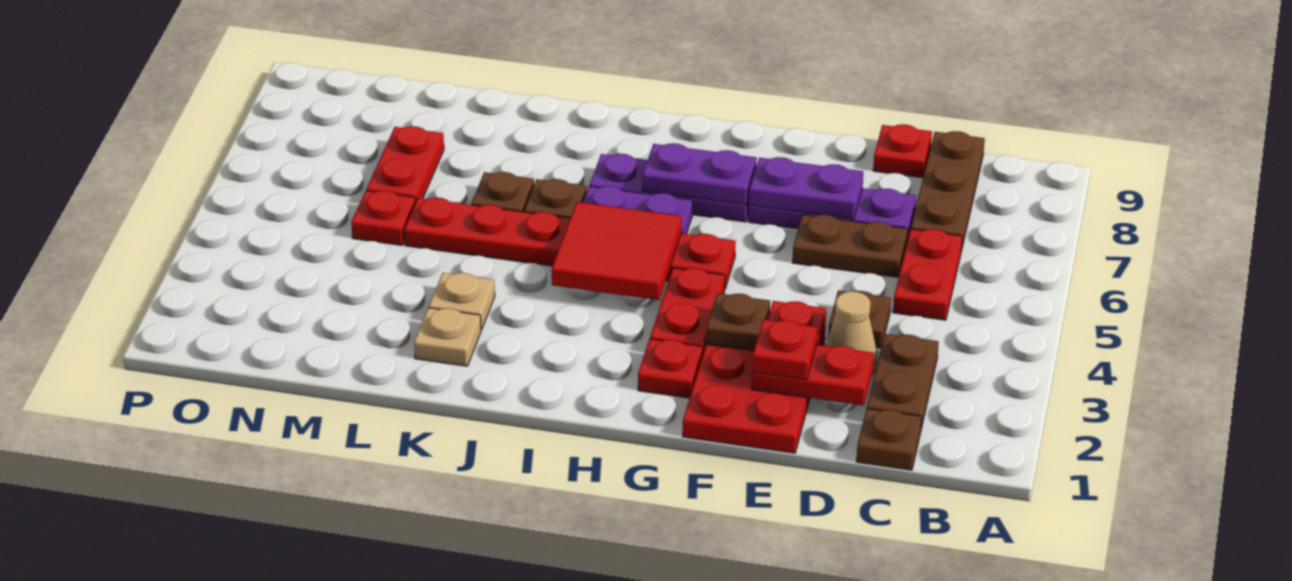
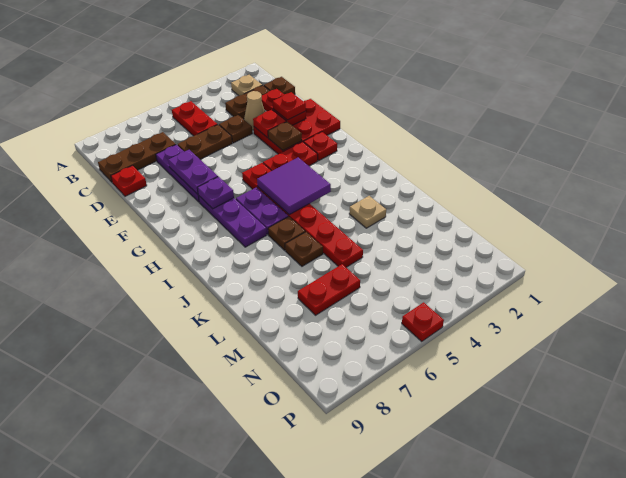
red 1x2 plate [893,229,963,320] -> red 1x2 plate turned to [172,101,218,136]
brown 1x2 plate [792,215,908,278] -> brown 1x2 plate turned to [178,125,232,159]
purple 1x2 plate [642,143,757,205] -> purple 1x1 plate [197,177,234,209]
red 2x2 tile [552,202,682,300] -> purple 2x2 tile [257,157,331,215]
tan 1x1 plate [414,308,481,366] -> tan 1x1 plate moved to [231,75,262,96]
red 1x1 plate [351,190,416,245] -> red 1x1 plate moved to [402,302,444,341]

